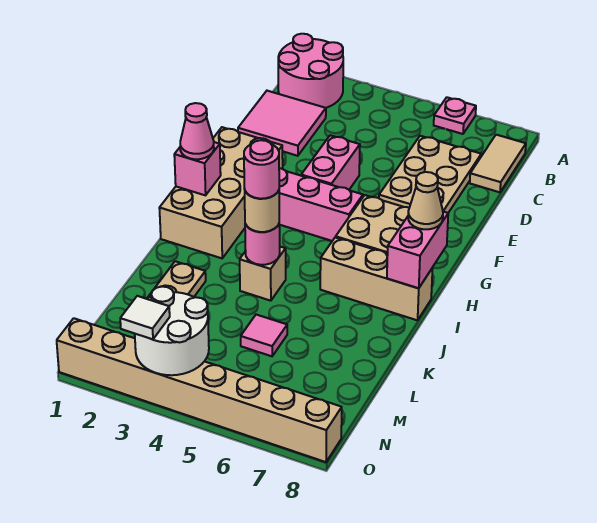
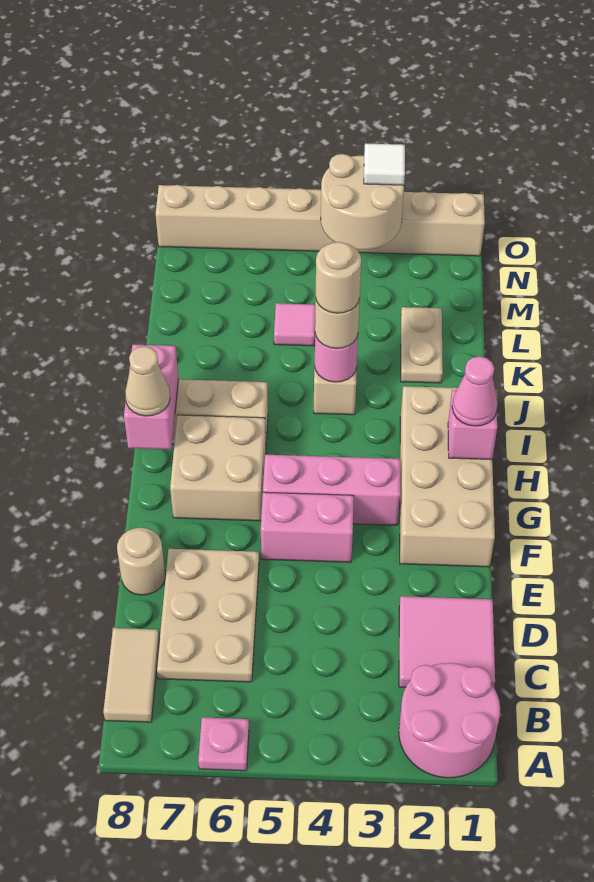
pink 1x2 brick [301,135,360,190] -> pink 1x2 brick turned to [261,492,354,562]
none -> tan 1x1 round brick [117,528,165,595]
pink 1x1 round brick [244,140,279,199] -> tan 1x1 round brick [316,242,361,313]
white 2x2 round brick [135,287,209,375] -> tan 2x2 round brick [321,154,404,250]

